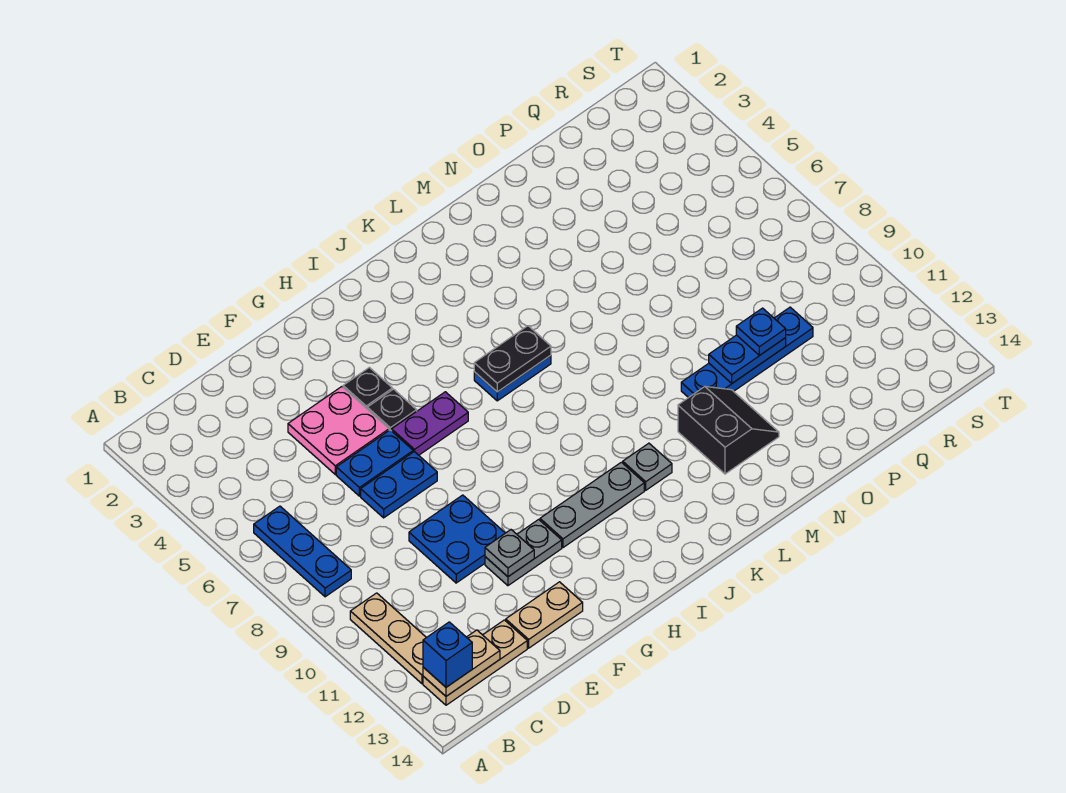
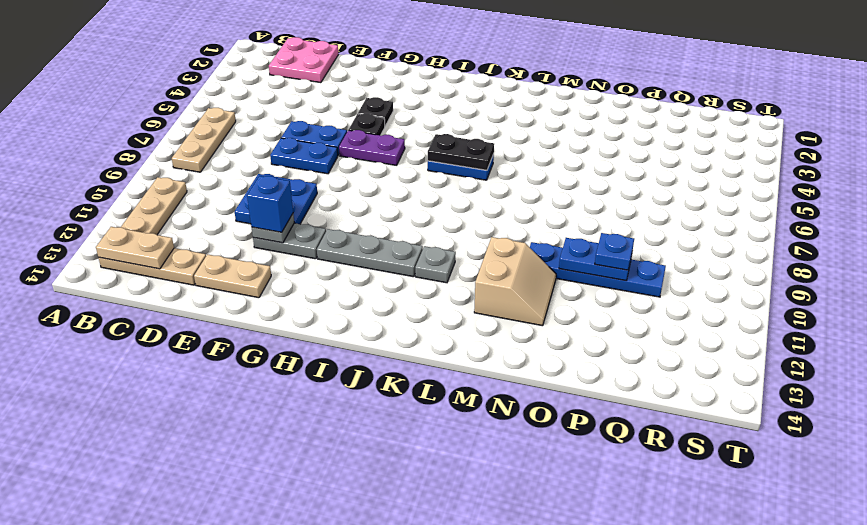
blue 1x3 plate [254,506,351,597] -> tan 1x3 plate [172,108,236,172]
blue 1x1 brick [423,622,472,687] -> blue 1x1 brick moved to [247,176,293,232]
pink 2x2 plate [288,387,389,474] -> pink 2x2 plate moved to [269,37,339,83]
black 2x2 slope [678,387,779,474] -> tan 2x2 slope [474,237,556,326]

